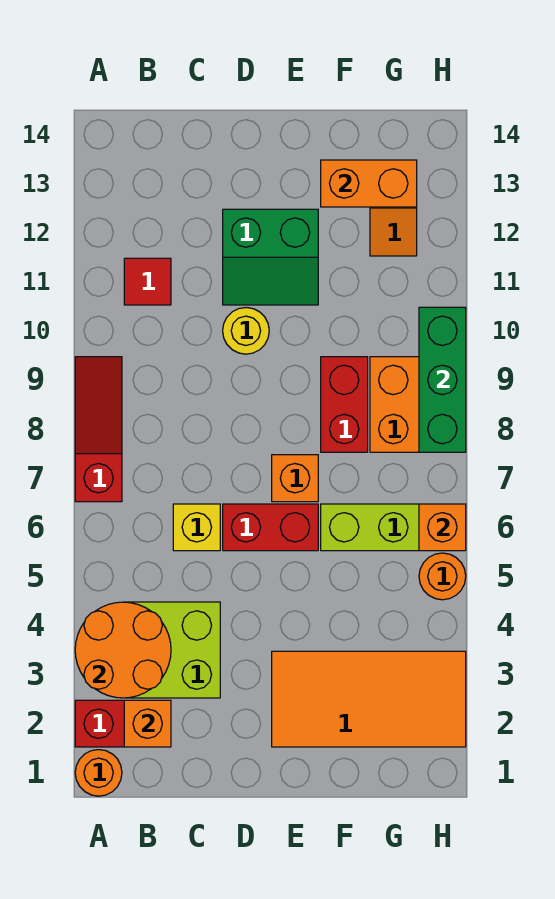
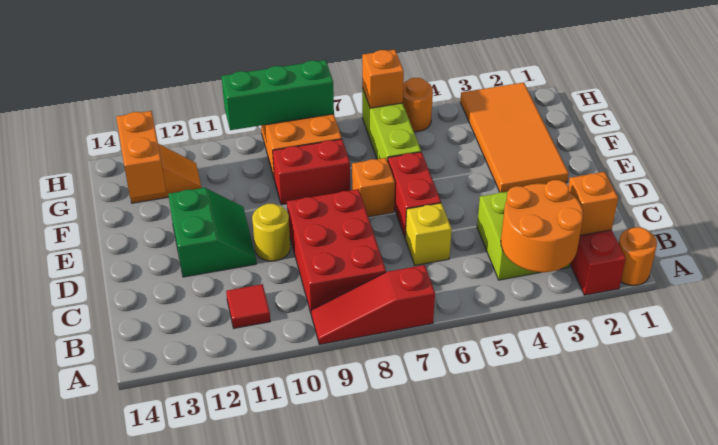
none -> red 2x3 brick [287,189,386,313]

